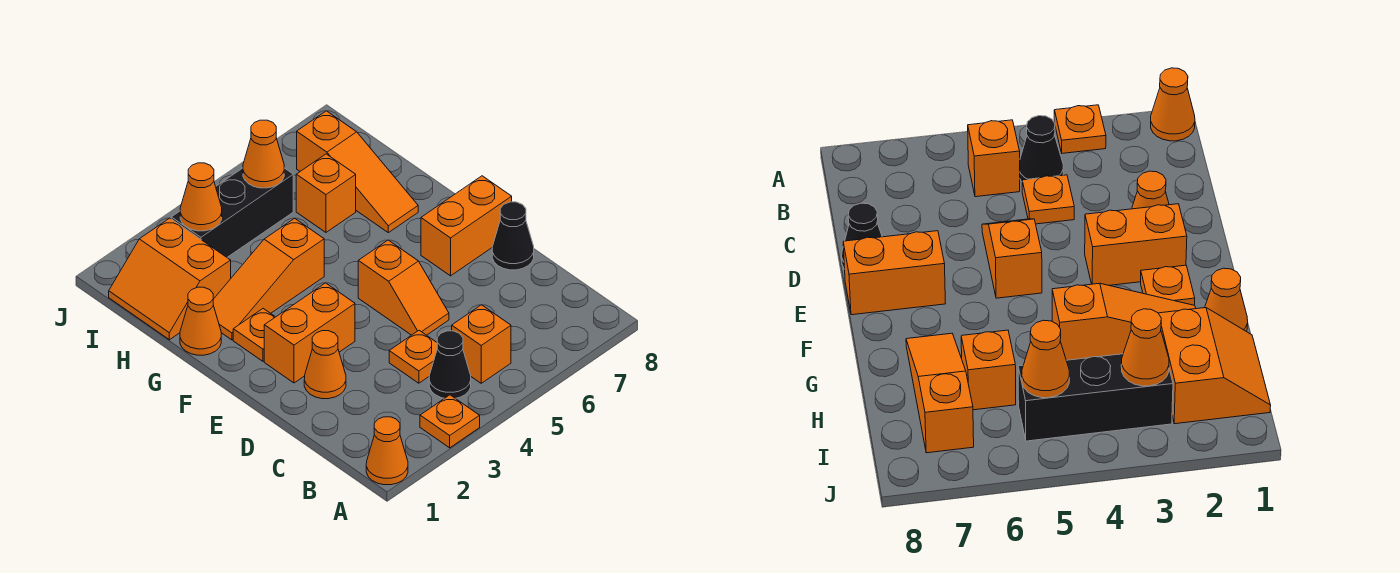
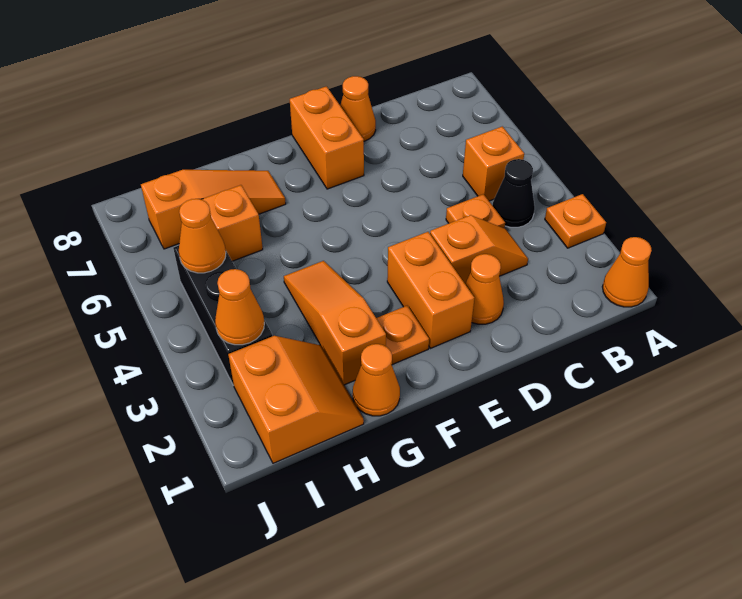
orange 1x2 slope [358,240,449,335] -> orange 1x2 slope moved to [430,215,528,283]
black 1x1 cone [492,202,534,270] -> orange 1x1 cone [340,76,376,141]
orange 1x3 slope [213,218,324,340] -> orange 1x3 slope turned to [284,261,386,385]
orange 2x2 slope [109,218,231,340] -> orange 2x2 slope turned to [228,336,364,463]

